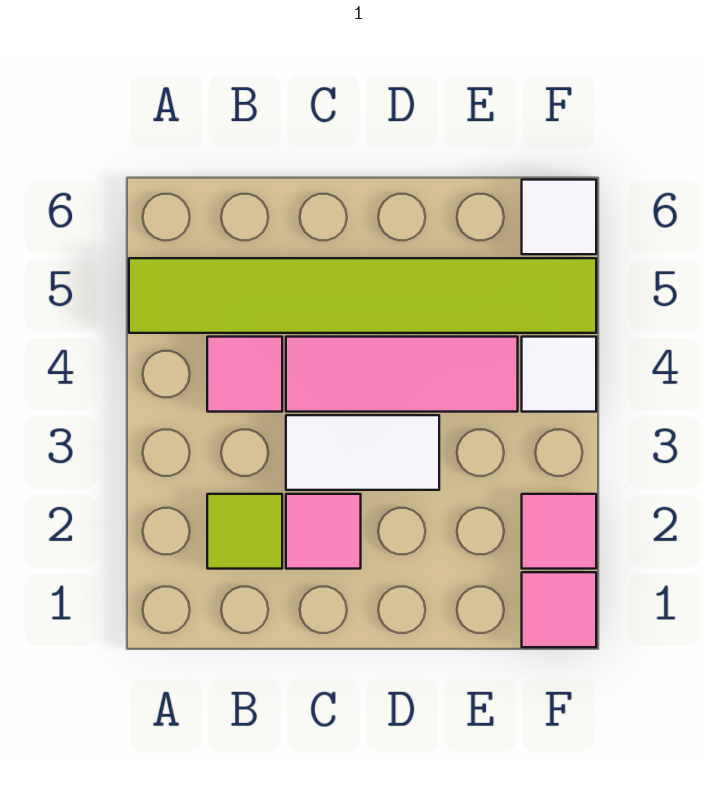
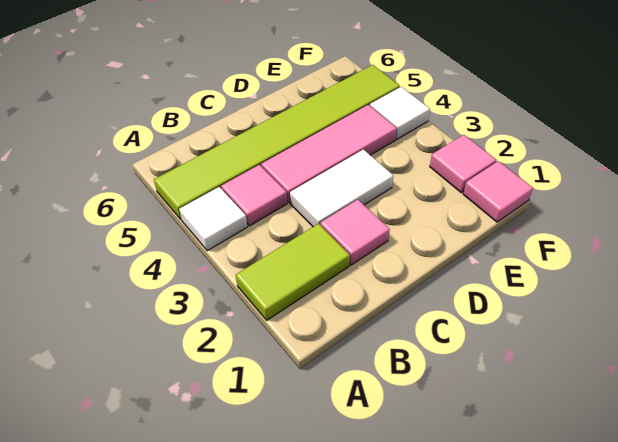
lime 1x1 tile [207,494,282,569] -> lime 1x2 tile [236,224,350,320]
white 1x1 tile [522,180,596,254] -> white 1x1 tile moved to [179,187,247,251]

